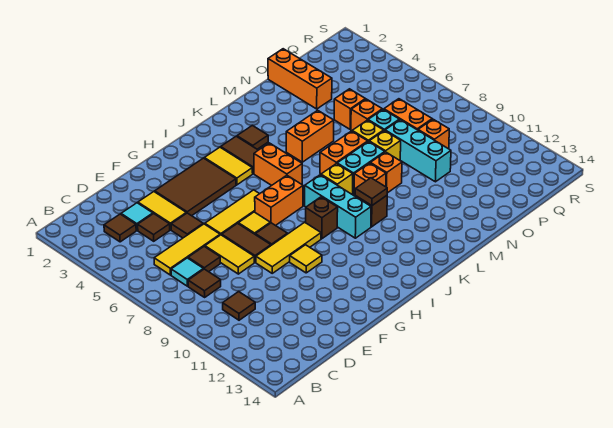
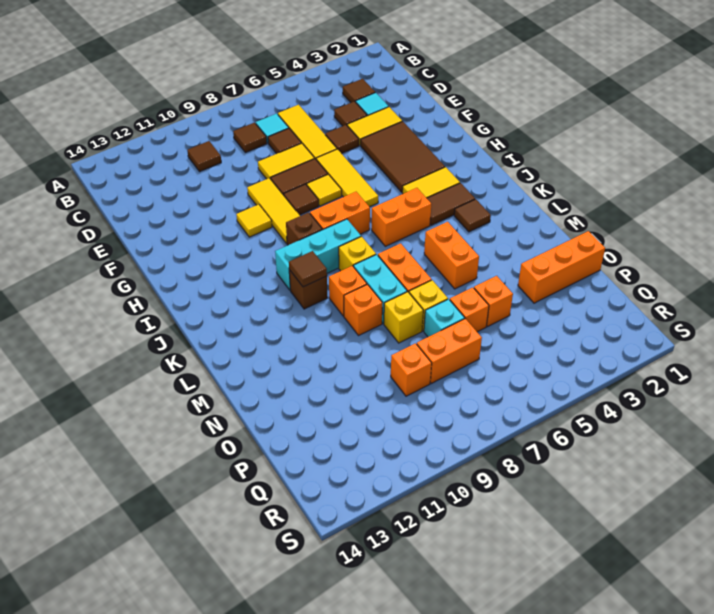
orange 1x2 brick [255,175,303,226] -> orange 1x2 brick turned to [310,192,370,234]
cyan 1x3 brick [385,120,451,182] -> none

